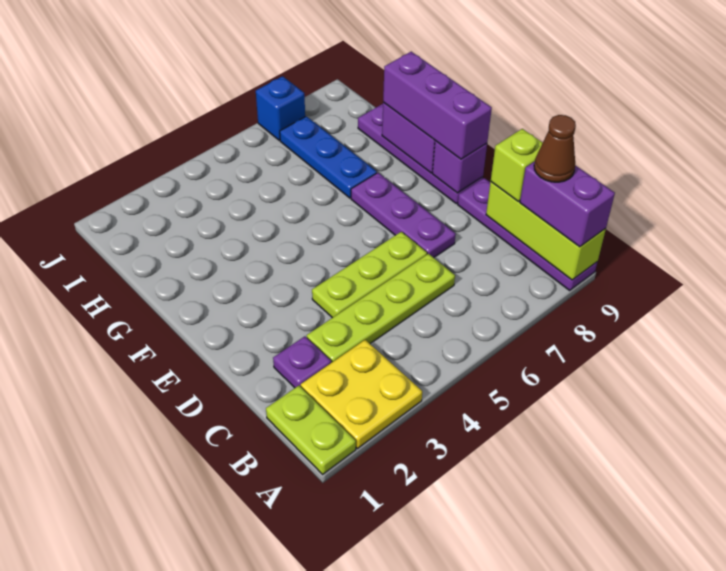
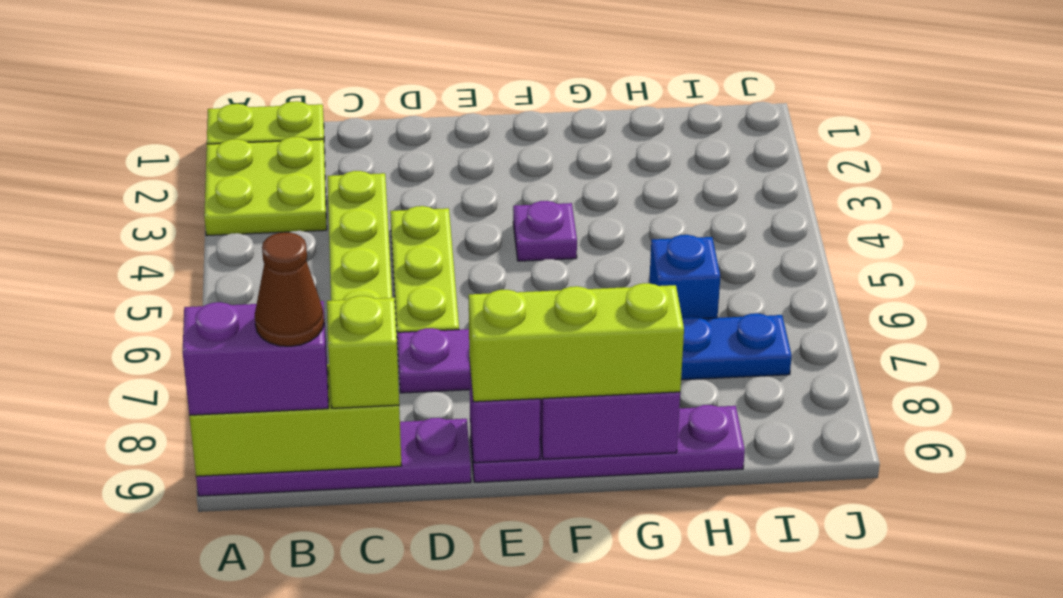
yellow 2x2 plate [301,340,422,449] -> lime 2x2 plate [204,137,327,236]
purple 1x1 plate [273,336,331,388] -> purple 1x1 plate moved to [513,201,577,261]
purple 1x3 brick [383,52,492,159] -> lime 1x3 brick [469,283,684,402]
blue 1x1 brick [256,76,305,140] -> blue 1x1 brick moved to [649,235,720,319]

